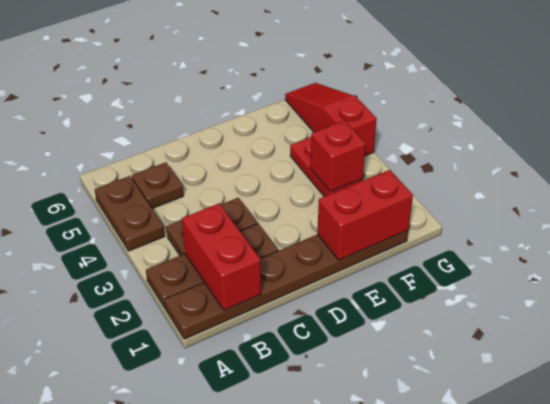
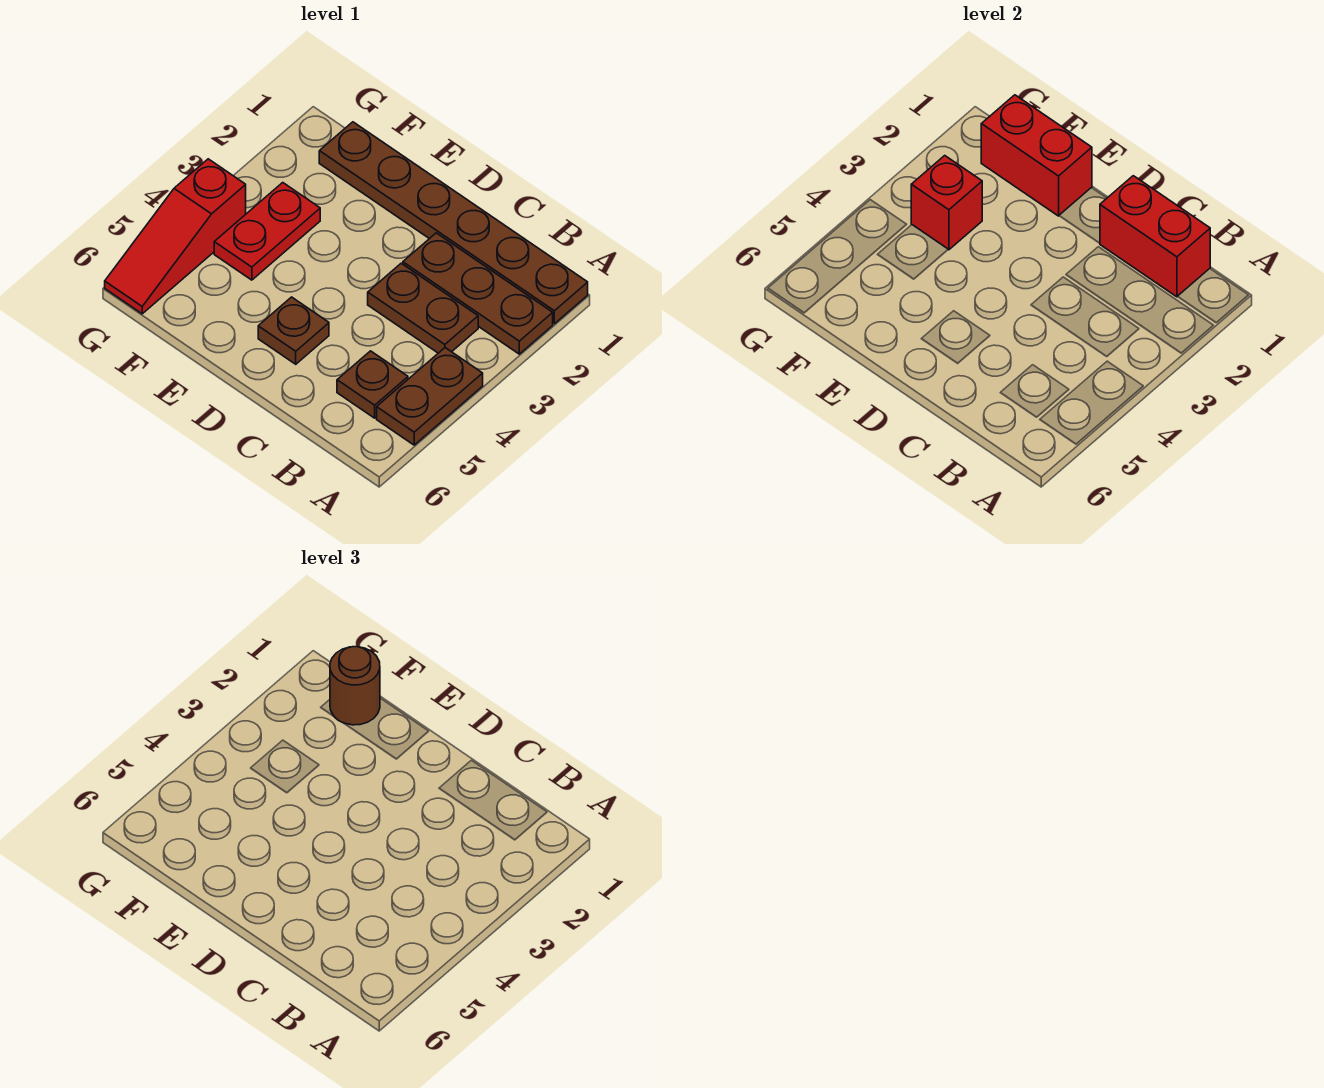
red 1x2 brick [182,203,261,310] -> red 1x2 brick turned to [1100,176,1210,297]
none -> brown 1x1 plate [258,297,329,364]
none -> brown 1x1 round brick [330,647,380,725]

